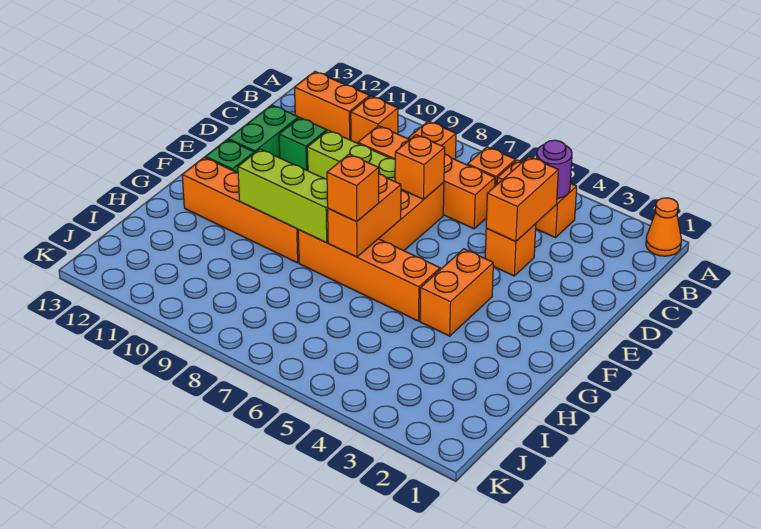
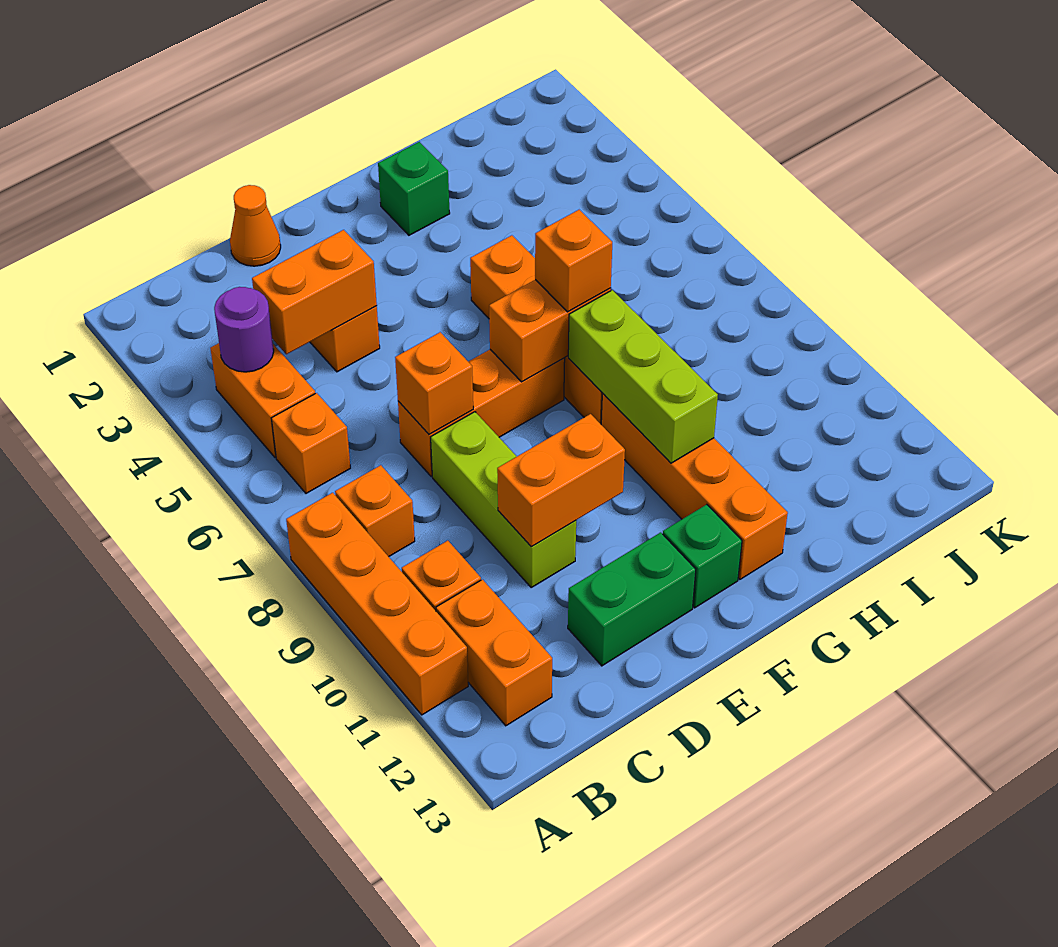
orange 1x1 cone [646,198,682,256] -> orange 1x1 cone moved to [230,185,281,266]
orange 1x4 brick [358,126,495,229] -> orange 1x4 brick moved to [286,493,468,715]
green 1x1 brick [279,118,327,171] -> green 1x1 brick moved to [378,142,450,235]
orange 1x2 brick [420,249,493,336] -> orange 1x2 brick moved to [497,414,625,547]

